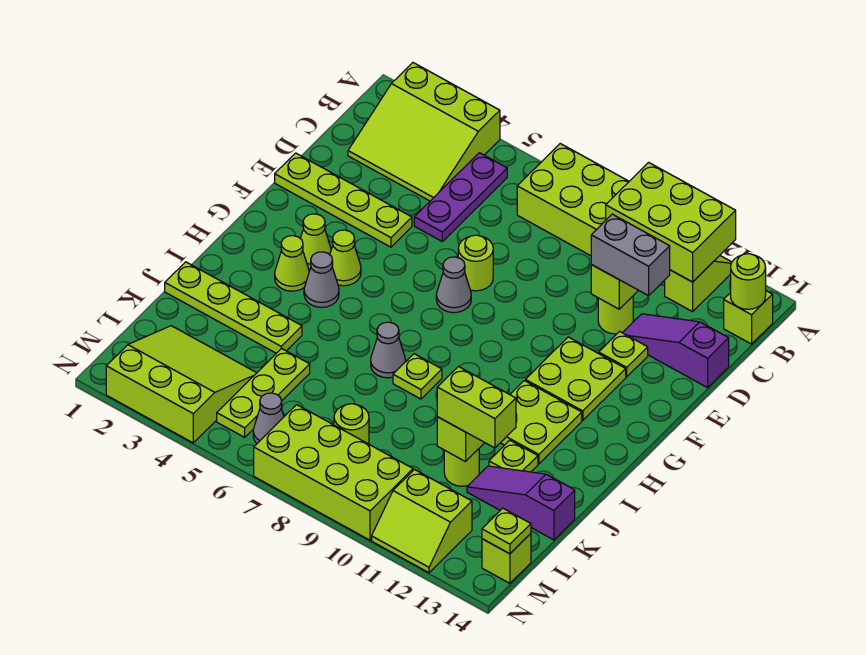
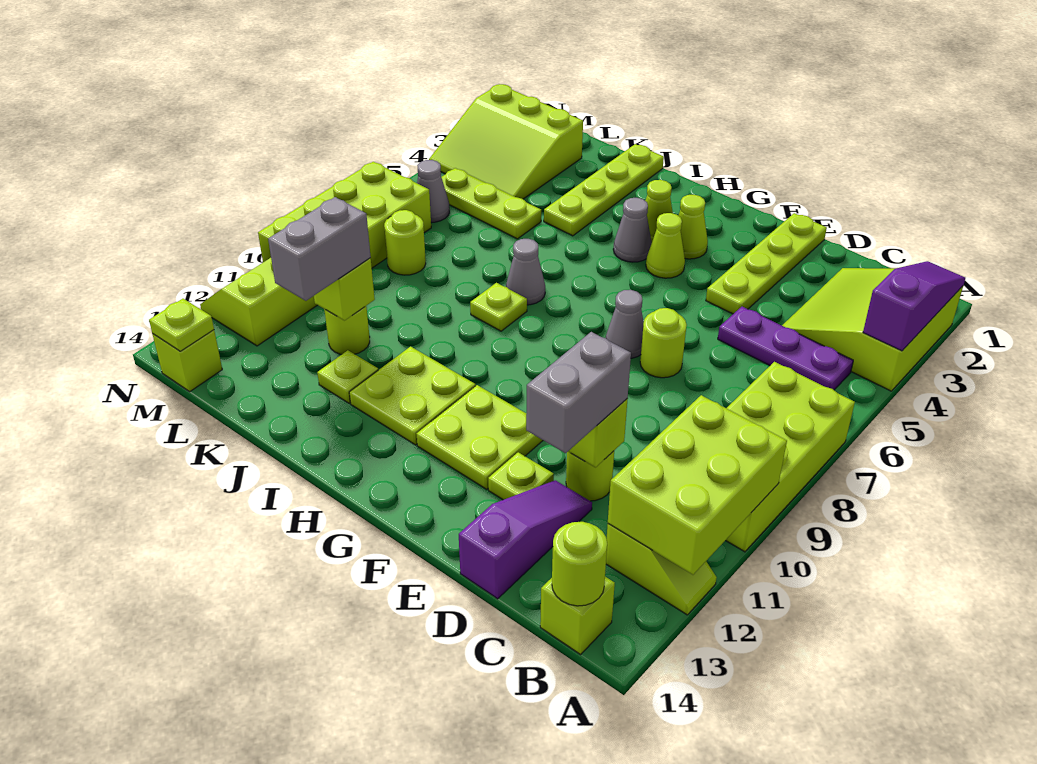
lime 1x2 brick [437,367,516,448] -> grey 1x2 brick [268,197,371,301]
purple 1x3 slope [467,466,575,540] -> purple 1x3 slope moved to [863,261,965,351]
lime 3x3 slope [106,326,256,443] -> lime 3x3 slope turned to [429,84,583,199]

